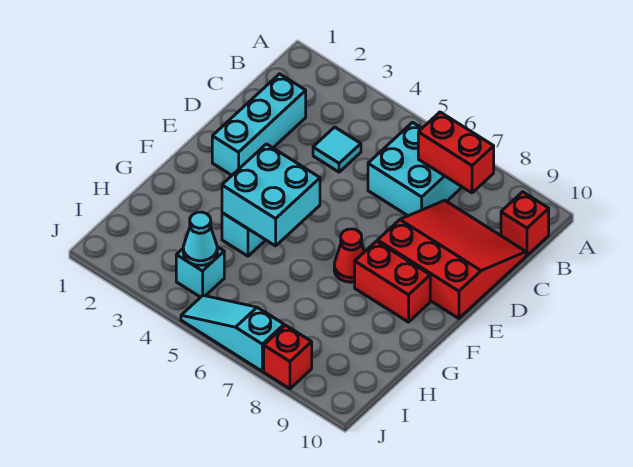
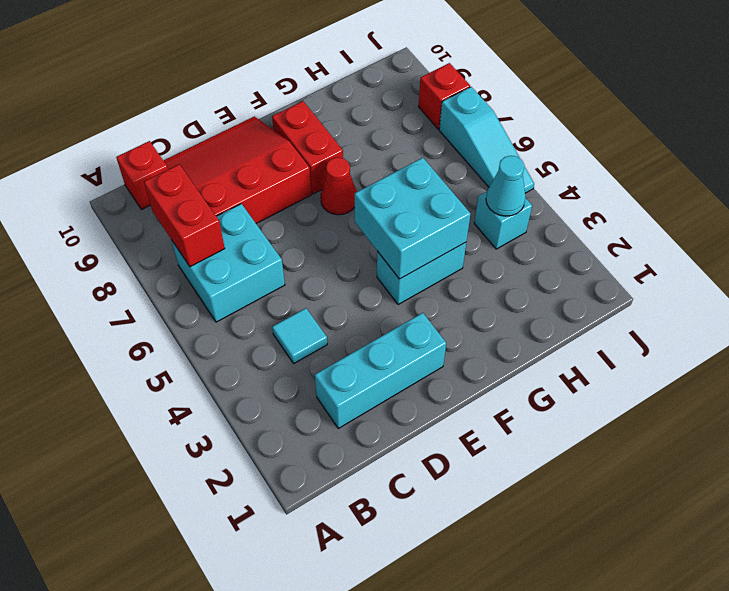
red 3x3 slope [378,200,526,318] -> red 3x3 slope turned to [163,116,311,223]

